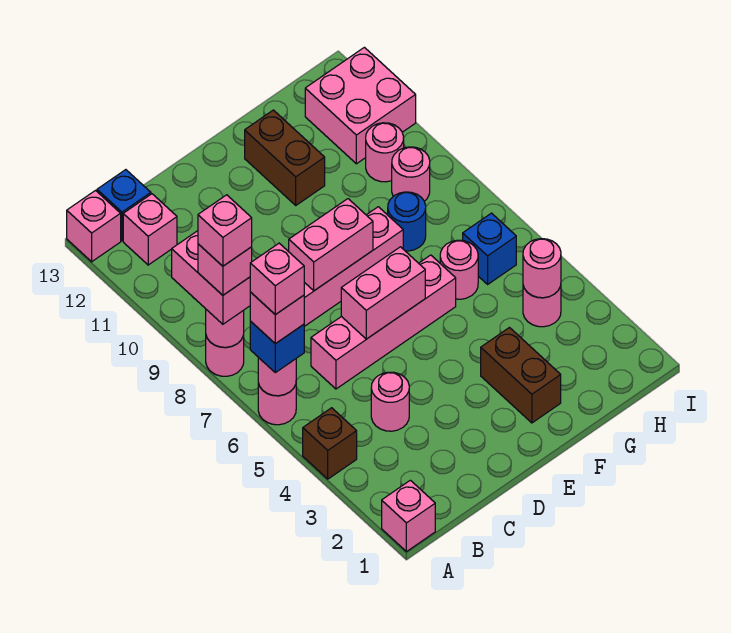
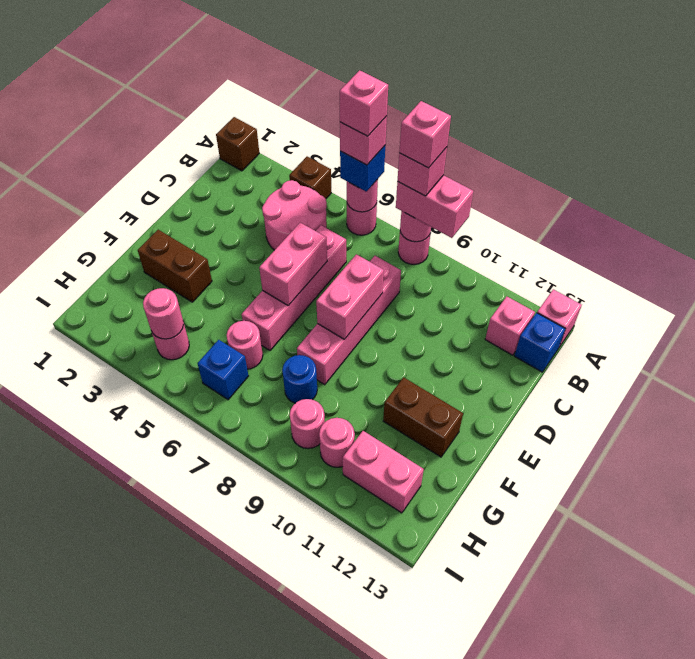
pink 1x1 brick [382,480,435,552] -> brown 1x1 brick [216,117,259,171]
pink 1x1 round brick [371,372,409,431] -> pink 2x2 round brick [262,180,327,250]
pink 2x2 brick [305,47,416,164] -> pink 1x2 brick [343,431,424,513]

